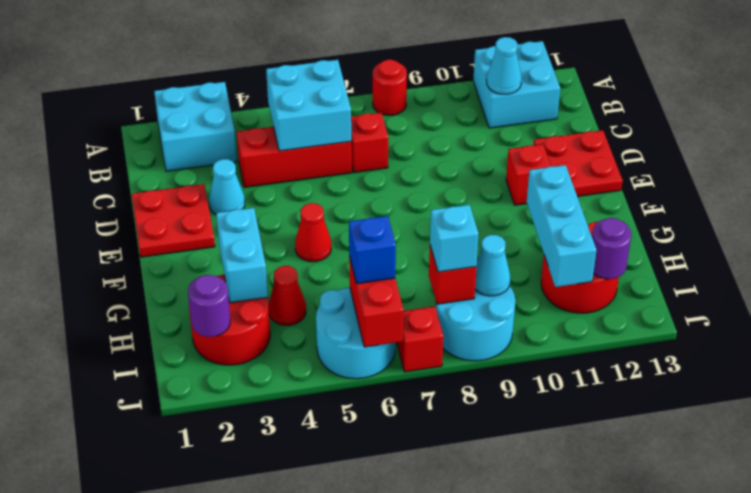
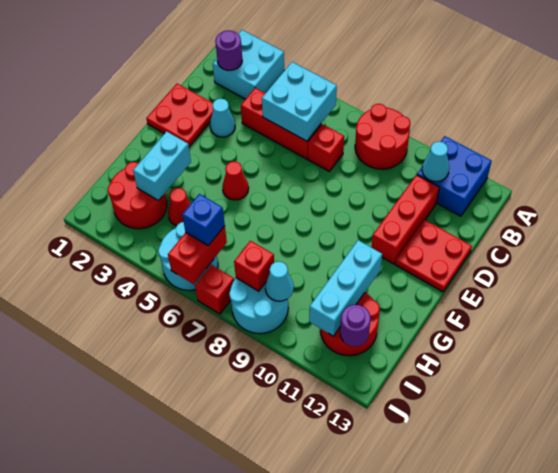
red 1x1 round brick [373,60,407,115] -> red 2x2 round brick [355,104,410,169]
cyan 2x2 brick [473,41,560,128] -> blue 2x2 brick [417,136,492,216]
red 1x1 brick [506,144,551,205] -> red 1x3 brick [371,175,439,264]
purple 1x1 round brick [188,275,230,337] -> purple 1x1 round brick moved to [215,31,242,70]
cyan 1x1 brick [430,205,479,272] -> none

